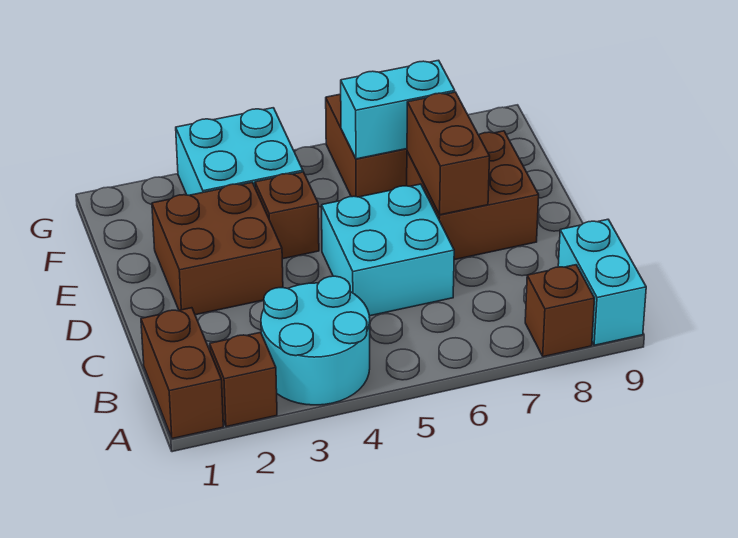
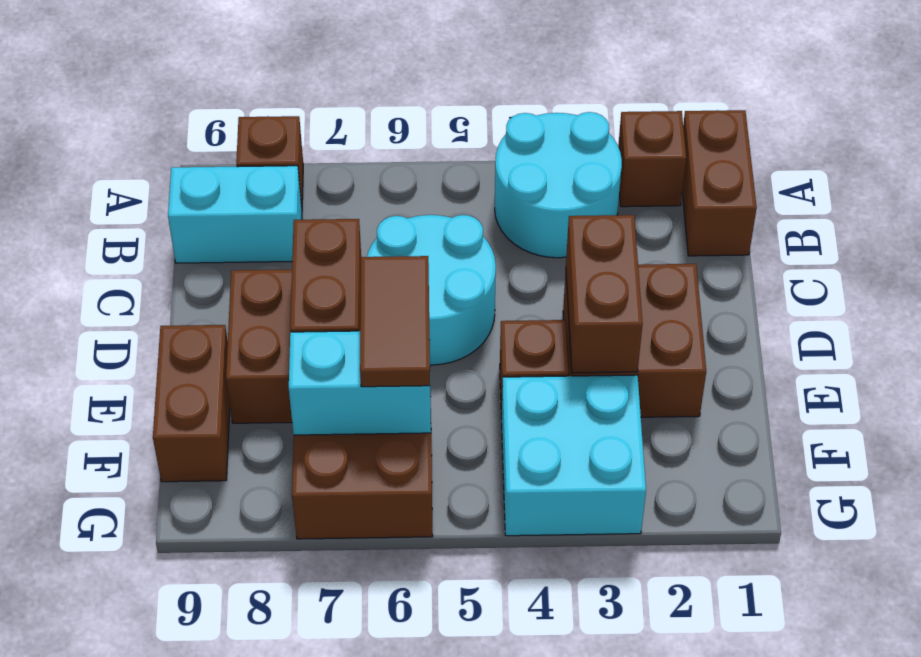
cyan 1x2 brick [558,219,646,345] -> cyan 1x2 brick turned to [168,166,302,263]
cyan 2x2 brick [322,184,454,316] -> cyan 2x2 round brick [367,215,496,365]
none -> brown 1x2 brick [566,215,643,373]
none -> brown 1x2 tile [360,256,430,387]
none -> brown 1x2 brick [153,325,230,482]

